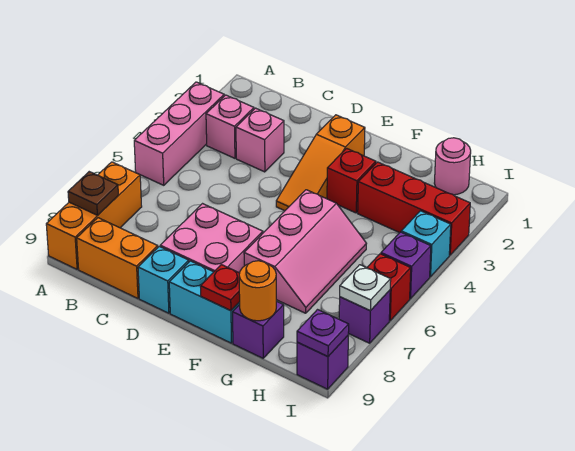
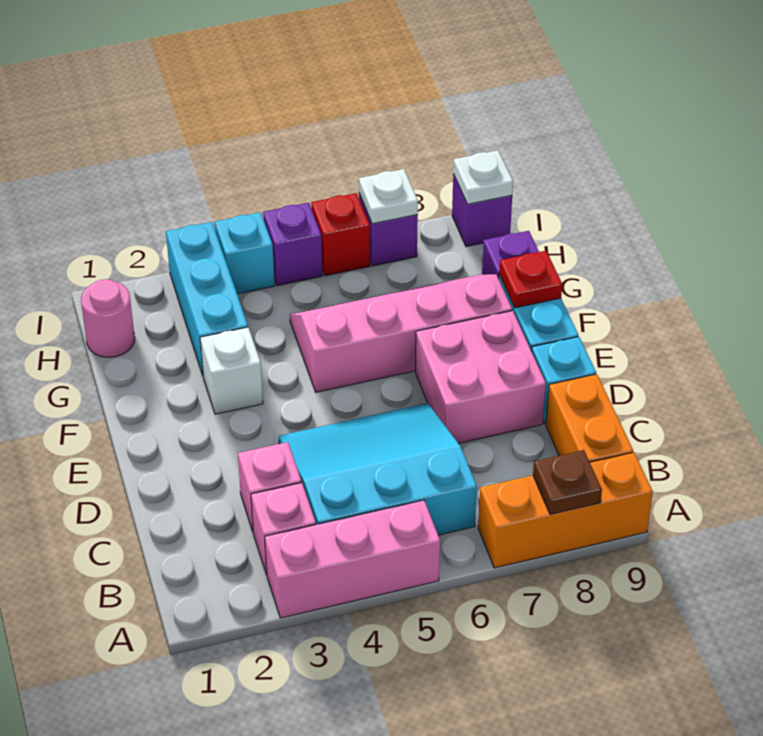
none -> cyan 3x3 slope [279,403,477,535]
orange 1x3 slope [276,115,365,211] -> none
red 1x1 brick [327,148,376,213] -> white 1x1 brick [200,327,263,414]
pink 2x3 slope [244,190,366,313] -> pink 2x4 slope [290,274,512,392]
red 1x3 brick [358,162,470,255] -> cyan 1x3 brick [166,222,248,375]
orange 1x1 round brick [239,261,276,321] -> none
purple 1x1 plate [297,310,349,357] -> white 1x1 plate [453,151,513,204]

